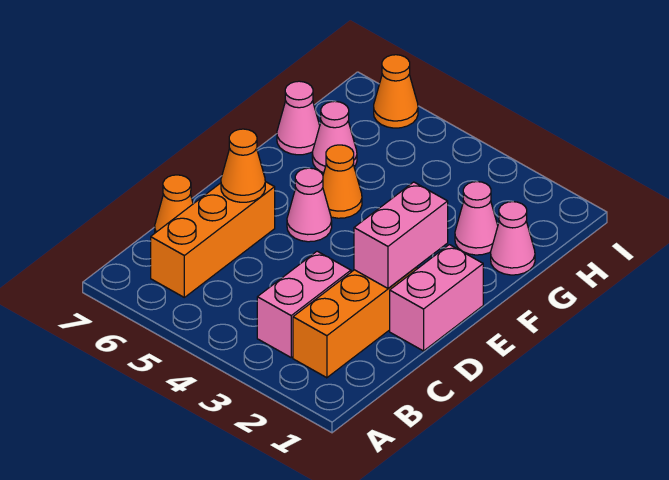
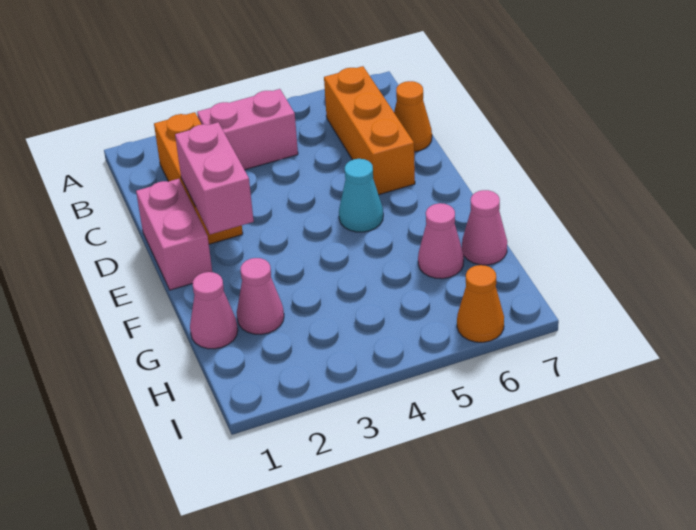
pink 1x2 brick [257,251,351,357] -> pink 1x2 brick turned to [197,89,298,170]
orange 1x1 cone [221,129,265,202] -> none
pink 1x1 cone [287,168,332,242] -> cyan 1x1 cone [339,159,383,232]
orange 1x1 cone [323,145,362,218] -> none

